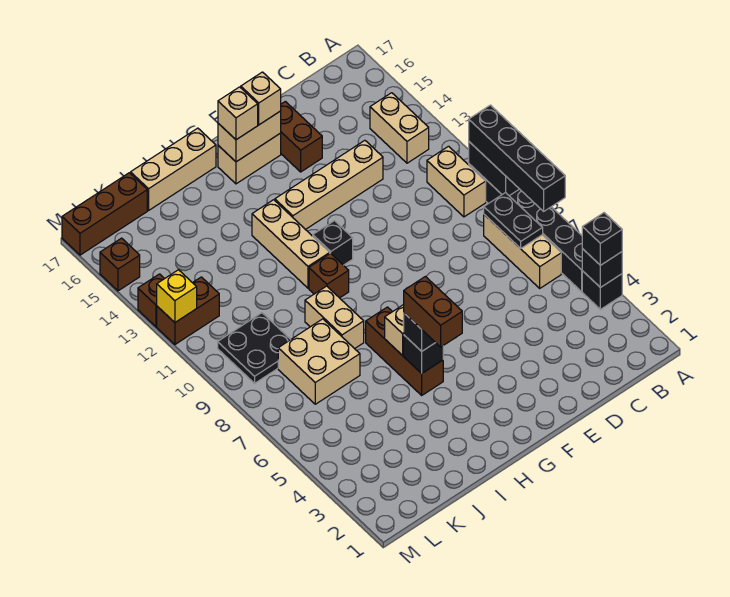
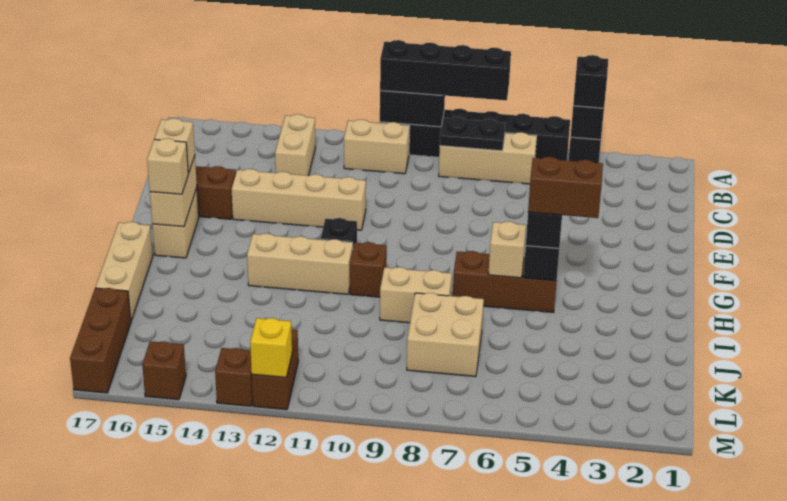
tan 1x2 brick [370,93,429,163] -> tan 1x2 brick turned to [275,114,315,176]
tan 1x4 brick [275,140,383,230] -> tan 1x4 brick turned to [232,169,366,230]
black 2x2 plate [218,313,291,383] -> none

